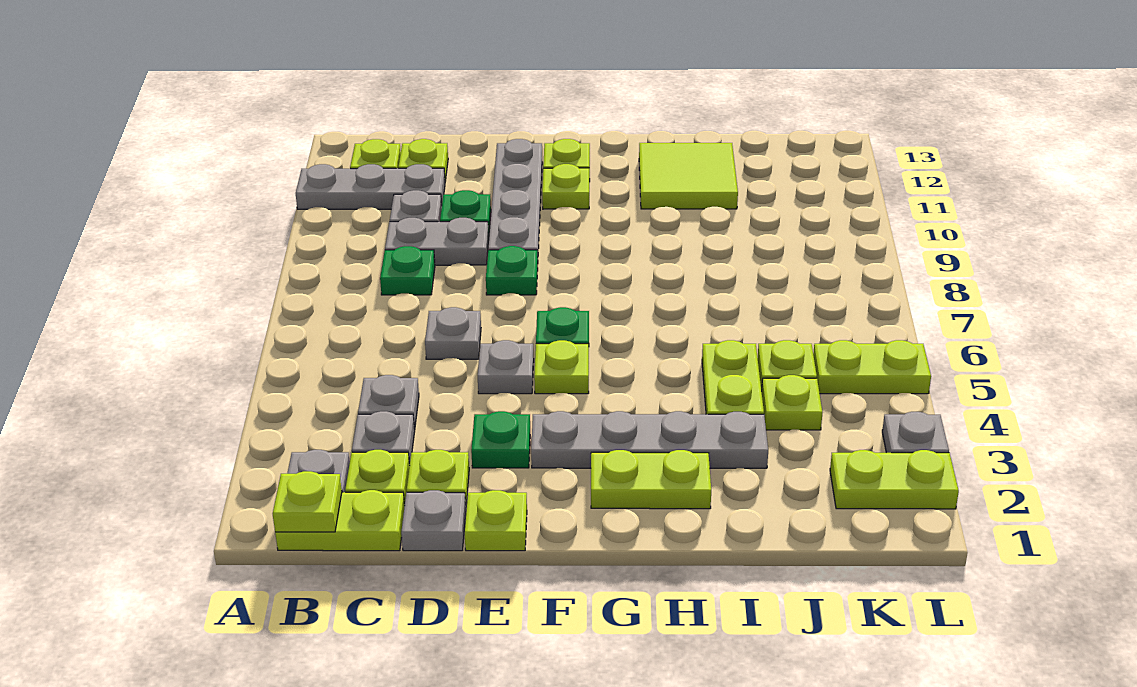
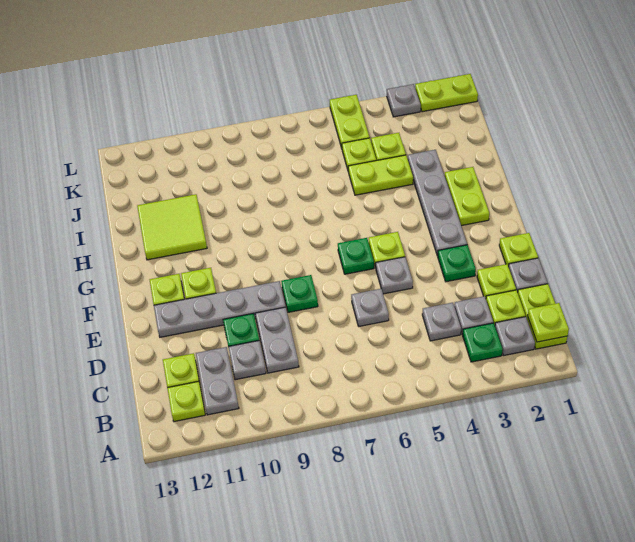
grey 1x3 plate [296,164,445,209] -> grey 1x2 plate [196,347,239,415]
green 1x1 plate [380,246,435,295] -> green 1x1 plate moved to [462,323,503,362]
lime 1x2 plate [830,450,959,509] -> lime 1x2 plate turned to [415,74,478,112]

